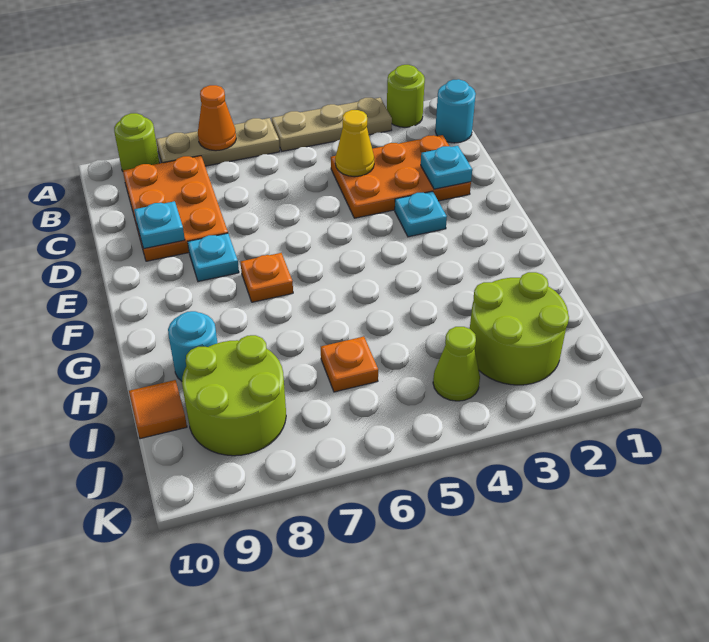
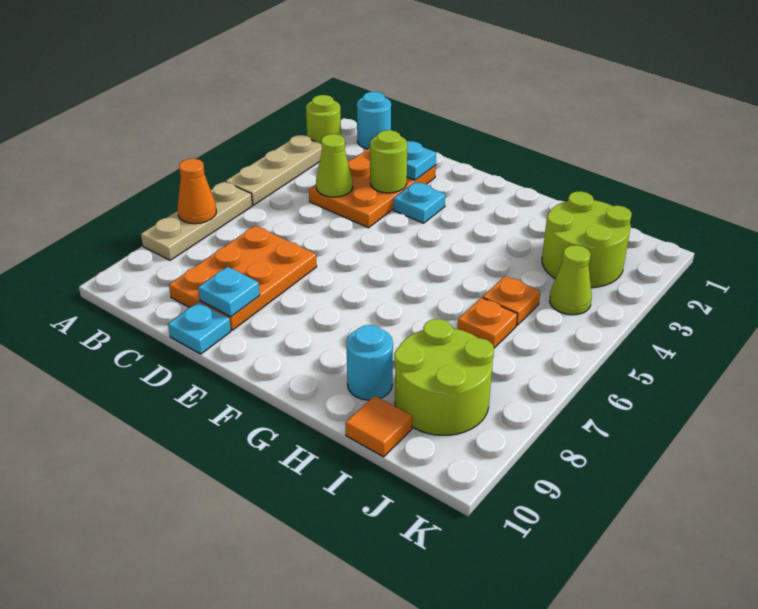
lime 1x1 round brick [114,113,160,171] -> lime 1x1 round brick moved to [370,130,407,193]
orange 2x3 plate [123,156,228,261] -> orange 2x3 plate turned to [169,226,317,330]
yellow 1x1 cone [335,110,374,177] -> lime 1x1 cone [316,134,353,197]
cyan 1x1 plate [188,233,239,282] -> cyan 1x1 plate moved to [168,302,231,354]
orange 1x1 plate [241,253,293,302] -> orange 1x1 plate moved to [483,276,540,325]

